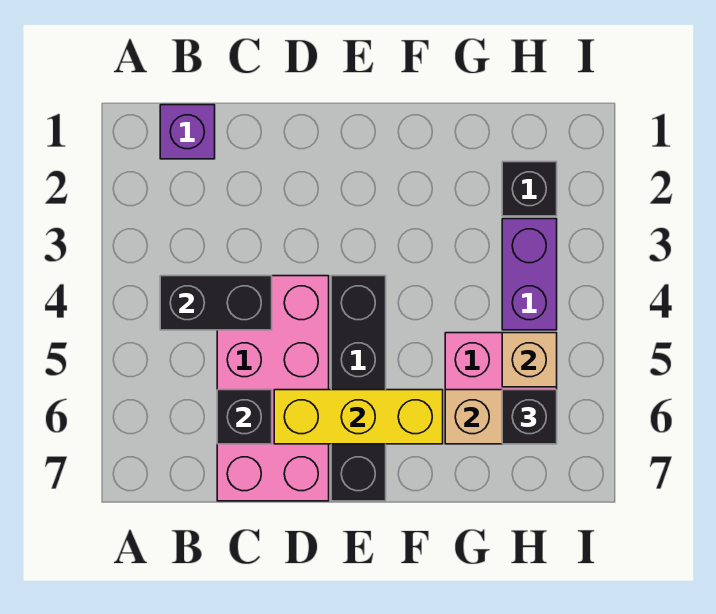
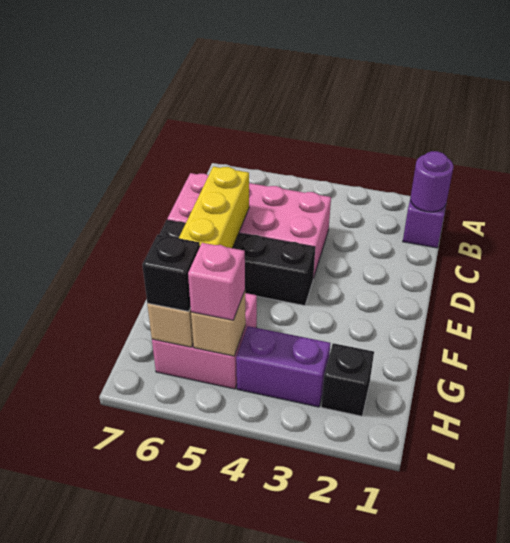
none -> purple 1x1 round brick [410,151,453,212]
black 1x2 brick [160,276,272,330] -> none
black 1x1 brick [217,390,272,444] -> none
none -> pink 1x1 brick [188,243,245,320]

